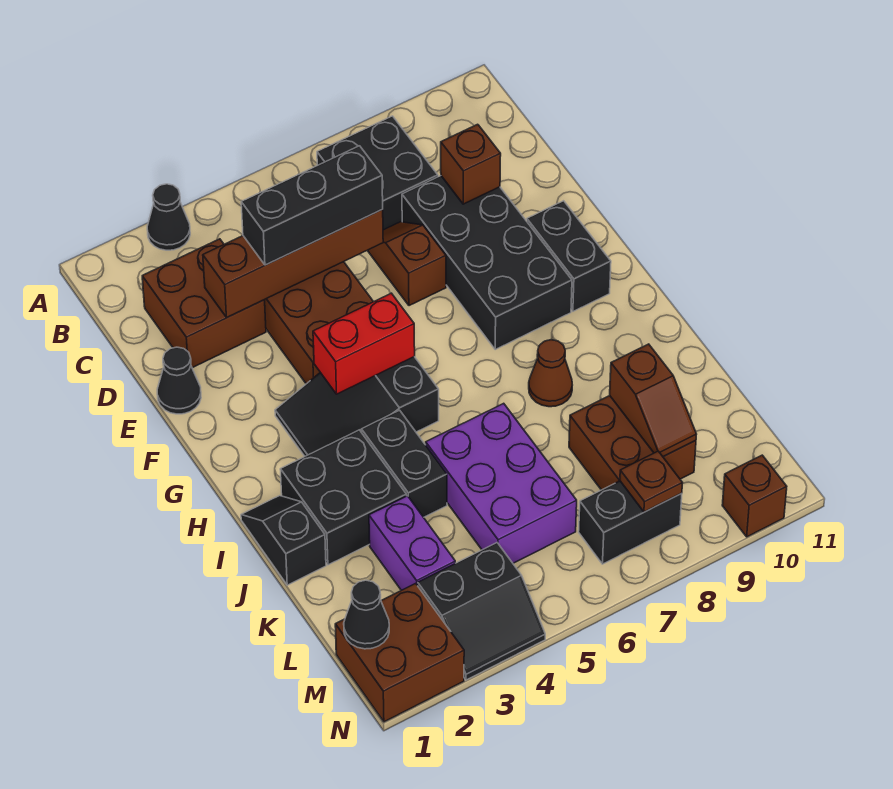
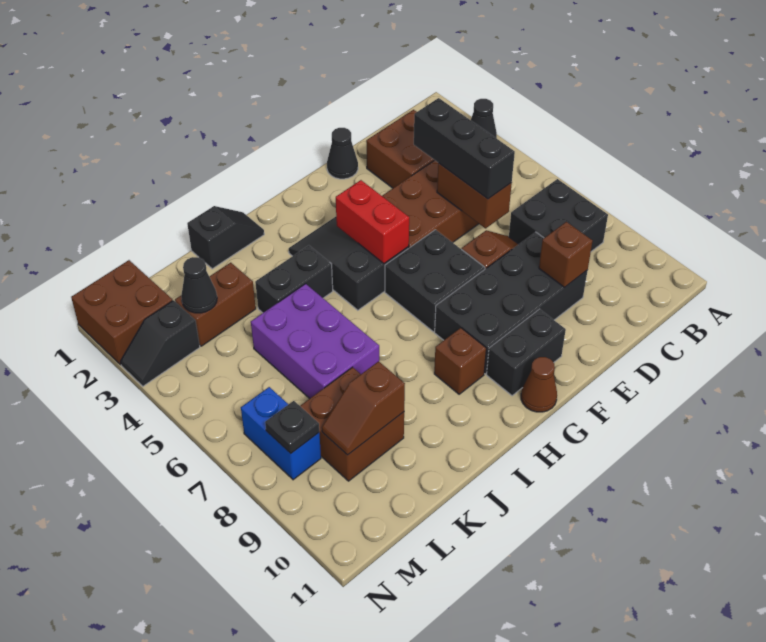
brown 1x4 brick [203,210,383,318] -> brown 1x2 brick [437,163,512,228]
black 2x2 brick [280,430,407,565] -> black 2x2 brick moved to [385,230,485,332]
brown 1x1 cone [529,340,572,407] -> brown 1x1 cone moved to [521,357,557,412]
purple 2x3 brick [426,403,577,563] -> purple 2x3 brick turned to [251,284,379,399]
purple 1x2 brick [369,496,455,590] -> brown 1x2 brick [175,263,256,346]
black 1x1 cone [344,580,389,649] -> black 1x1 cone moved to [181,257,217,313]
black 2x2 slope [418,543,545,680] -> black 1x2 slope [121,300,200,386]
black 1x2 brick [579,481,682,564] -> blue 1x2 brick [241,387,321,480]
brown 1x1 plate [620,451,682,512] -> black 1x1 plate [265,401,319,453]
brown 1x1 brick [722,455,787,537] -> brown 1x1 brick moved to [434,328,486,394]

